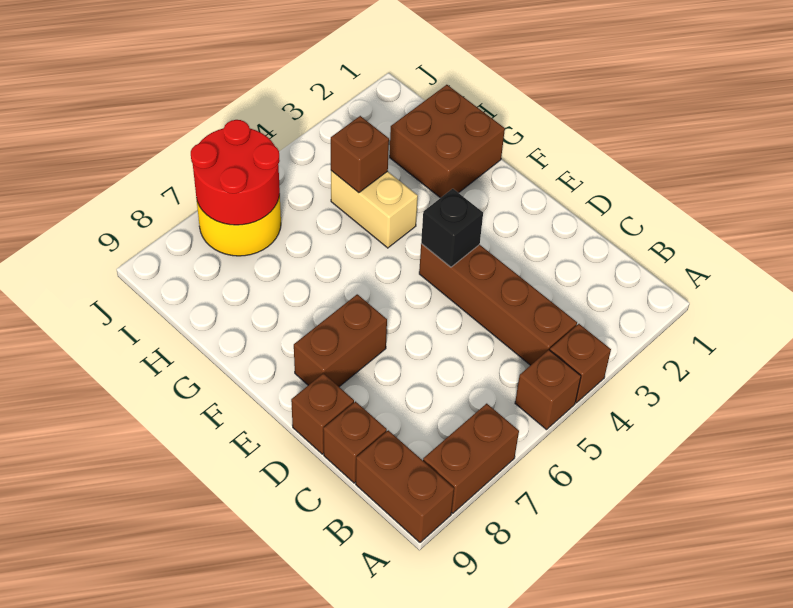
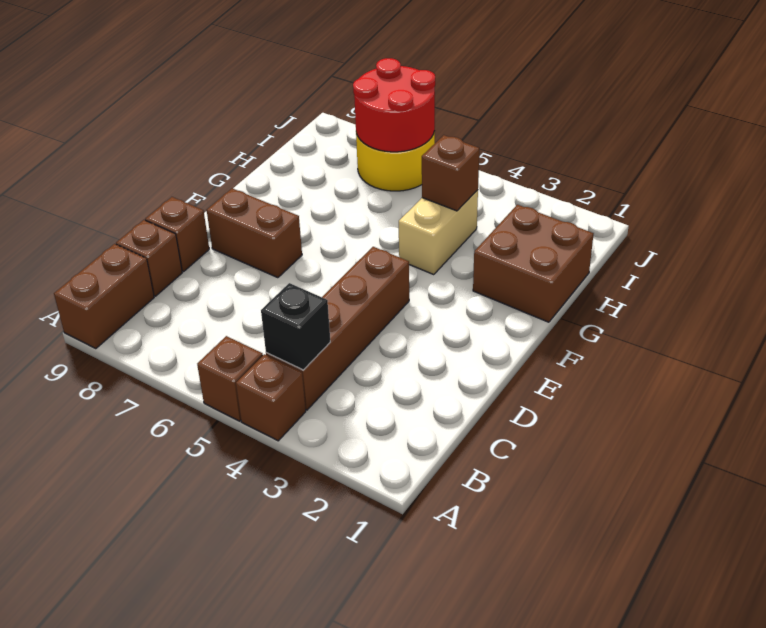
brown 1x2 brick [423,404,519,513] -> none
black 1x1 brick [421,189,483,267] -> black 1x1 brick moved to [261,283,330,370]

